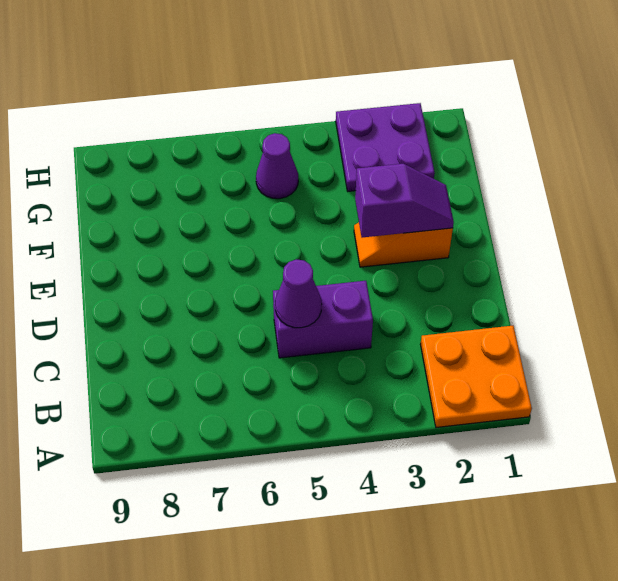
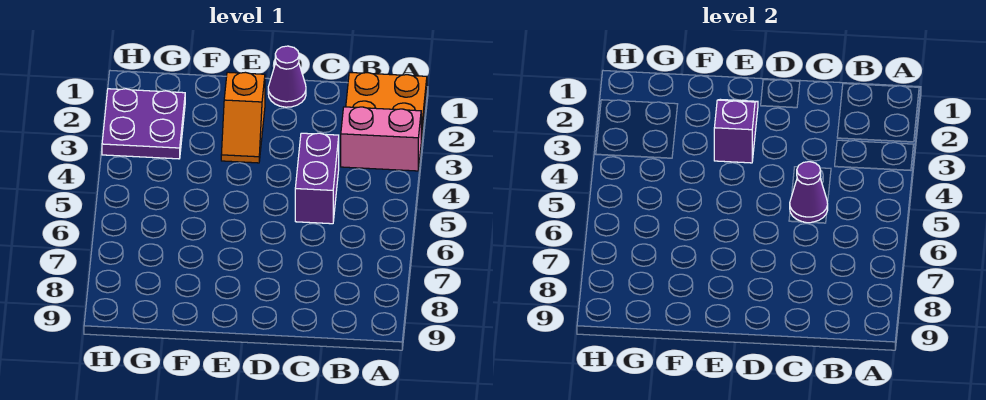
none -> pink 1x2 brick [341,107,421,171]
purple 1x1 cone [256,133,298,199] -> purple 1x1 cone moved to [268,46,306,107]

